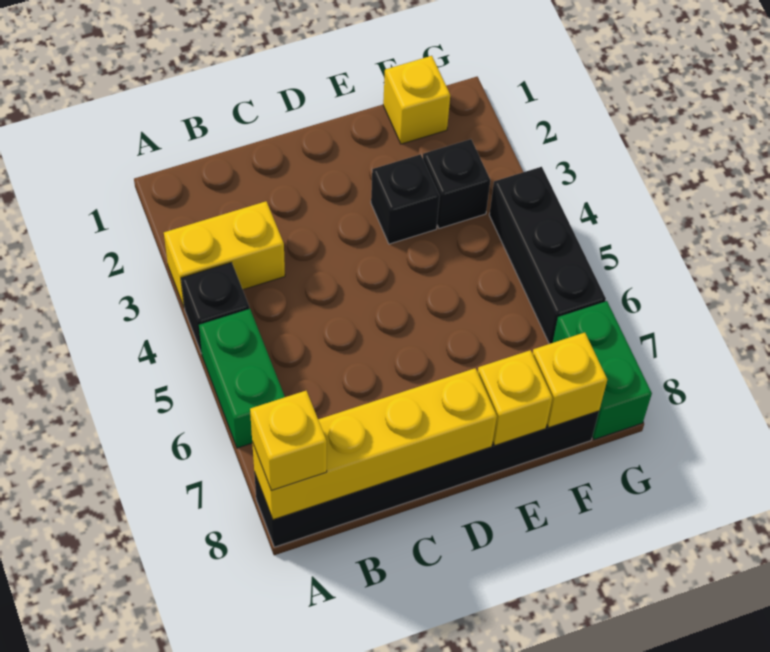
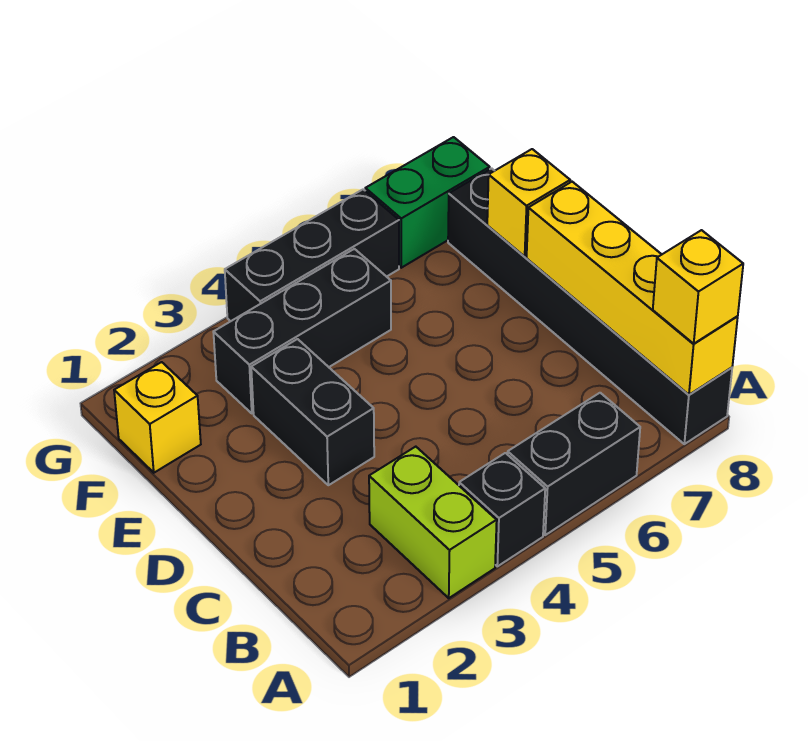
yellow 1x2 brick [164,201,285,307] -> lime 1x2 brick [369,447,497,598]
green 1x2 brick [199,308,285,448] -> black 1x2 brick [508,393,640,535]
black 1x1 brick [371,154,440,244] -> black 1x2 brick [251,339,374,485]
black 1x1 brick [423,139,490,228] -> black 1x3 brick [213,249,391,413]
yellow 1x1 brick [532,333,607,427] -> none

